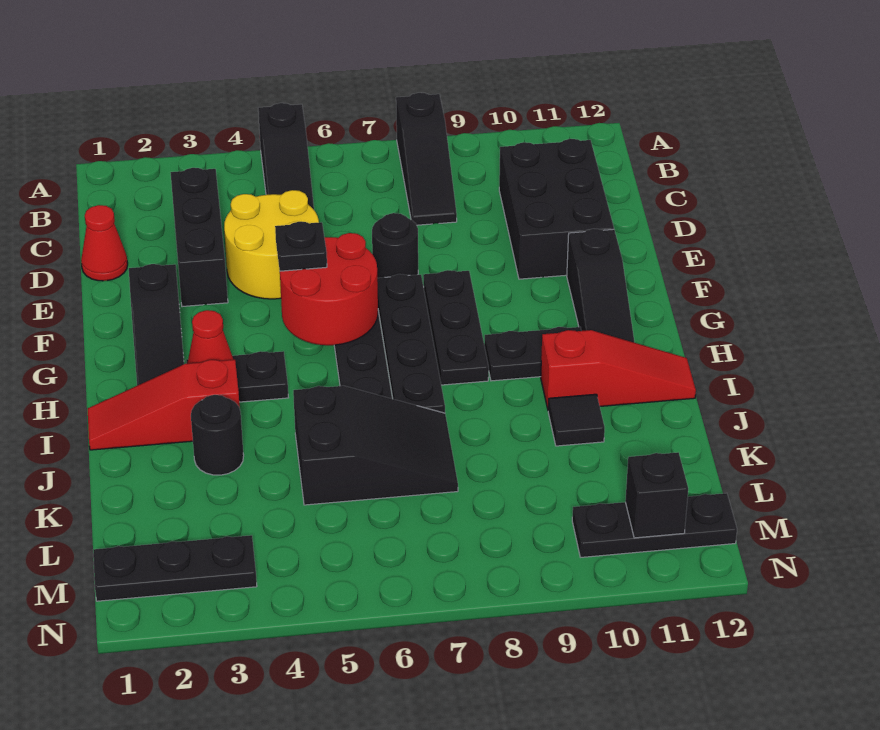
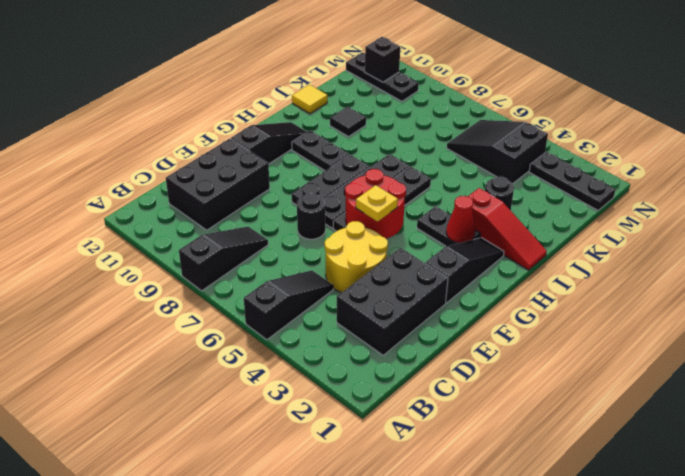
black 1x3 brick [171,168,228,307] -> black 2x3 brick [337,248,448,355]
red 1x1 cone [81,205,128,281] -> none
black 1x1 plate [275,222,327,271] -> yellow 1x1 plate [356,185,398,222]
red 1x3 slope [541,330,696,409] -> none
black 2x3 slope [293,386,458,505] -> black 2x3 slope moved to [447,120,548,184]
none -> yellow 1x1 tile [292,85,327,114]

